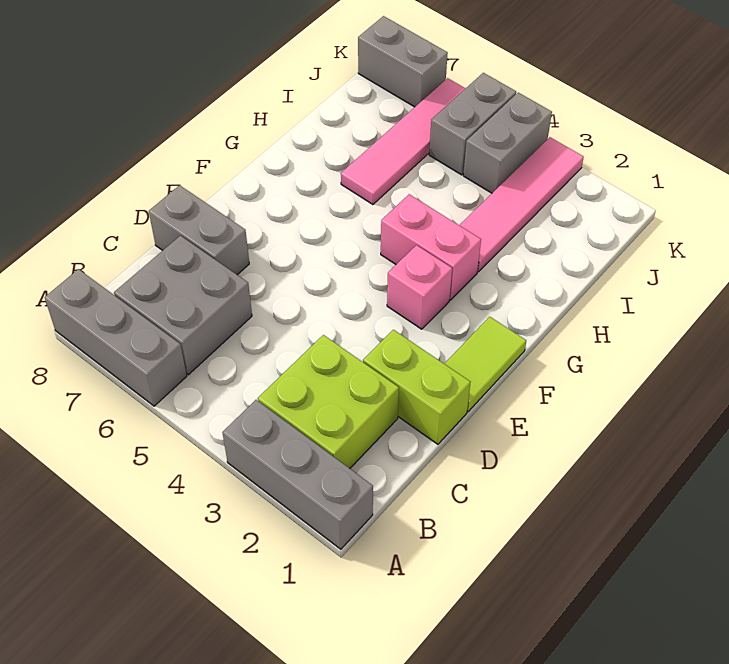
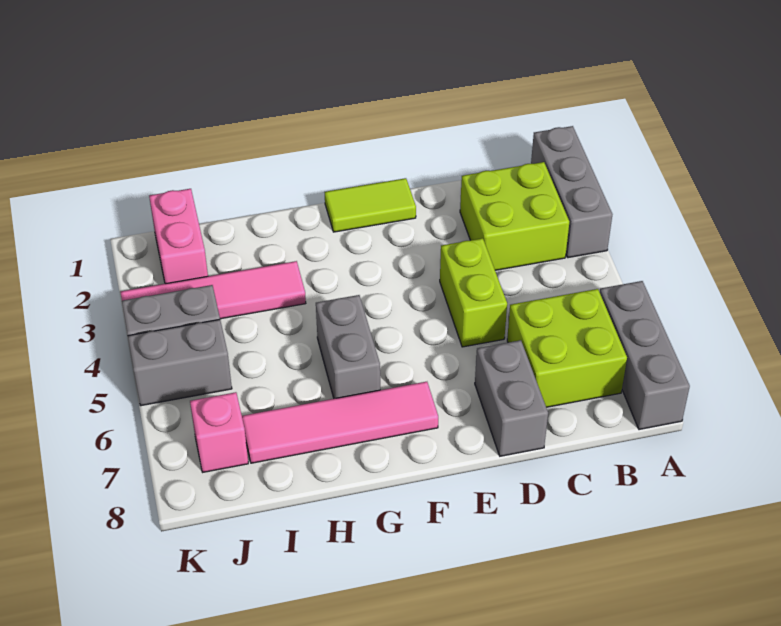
grey 2x2 brick [114,236,252,375] -> lime 2x2 brick [507,289,627,407]
lime 1x2 brick [363,330,470,444] -> lime 1x2 brick moved to [440,238,507,347]
pink 1x1 brick [387,245,452,329] -> pink 1x1 brick moved to [190,392,248,472]
pink 1x2 brick [381,194,481,300] -> pink 1x2 brick moved to [149,189,208,284]
pink 1x4 tile [341,78,466,204] -> pink 1x4 tile moved to [242,382,438,463]
grey 1x2 brick [358,16,448,107] -> grey 1x2 brick moved to [316,295,380,399]

